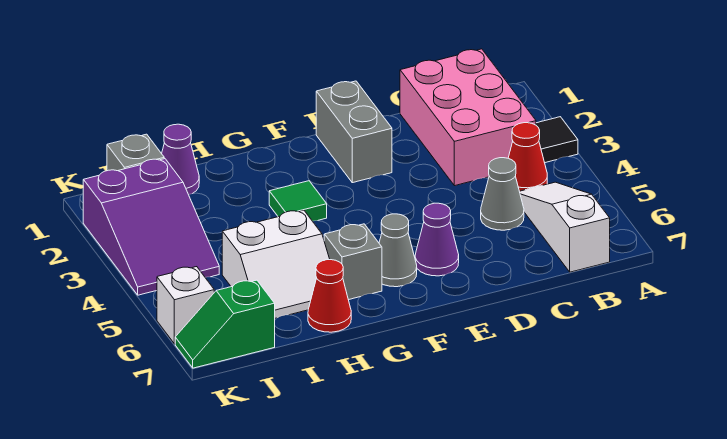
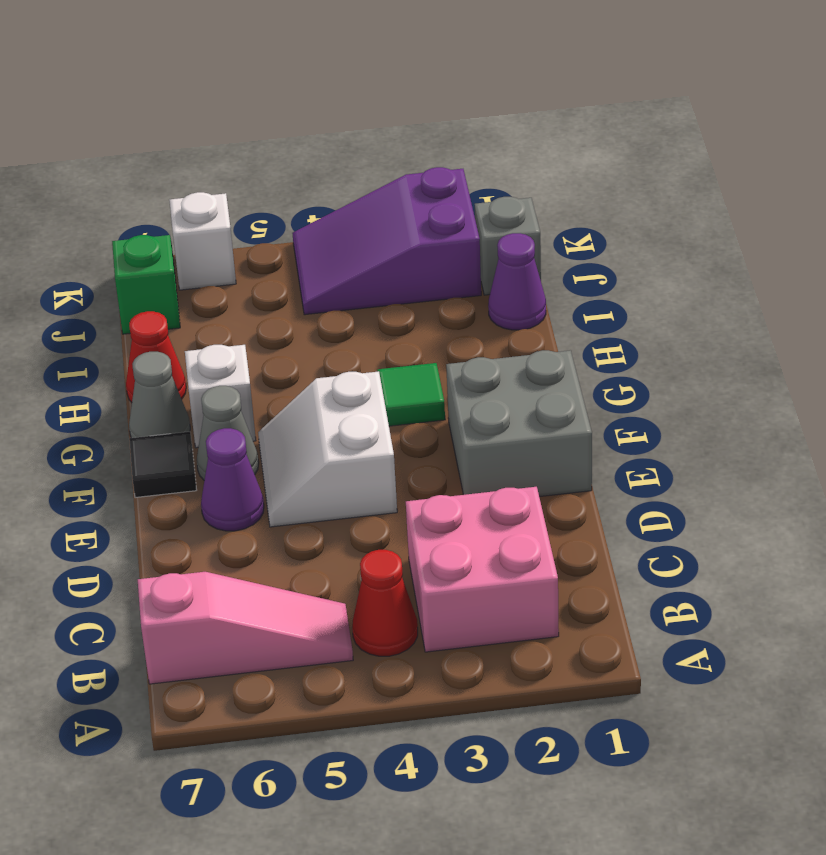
black 1x1 tile [536,117,578,163] -> black 1x1 tile moved to [129,432,197,498]
pink 2x3 brick [400,49,536,186] -> pink 2x2 brick [406,487,559,652]
white 1x3 slope [520,182,610,272] -> pink 1x3 slope [138,572,353,684]
grey 1x1 cone [481,158,524,230] -> grey 1x1 cone moved to [129,352,190,438]
grey 1x2 brick [316,81,392,183] -> grey 2x2 brick [446,350,592,497]
grey 1x1 brick [324,224,382,300] -> white 1x1 brick [185,345,256,448]
white 2x2 slope [222,210,330,318] -> white 2x2 slope moved to [258,371,397,527]

